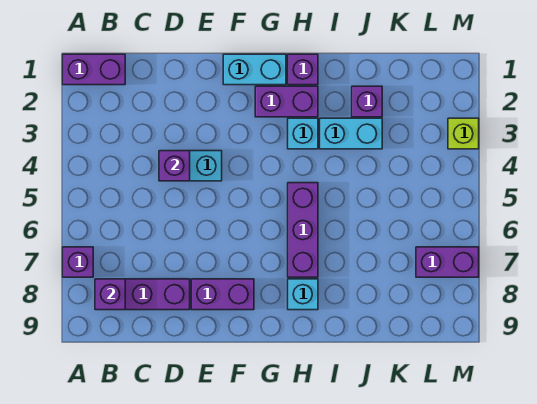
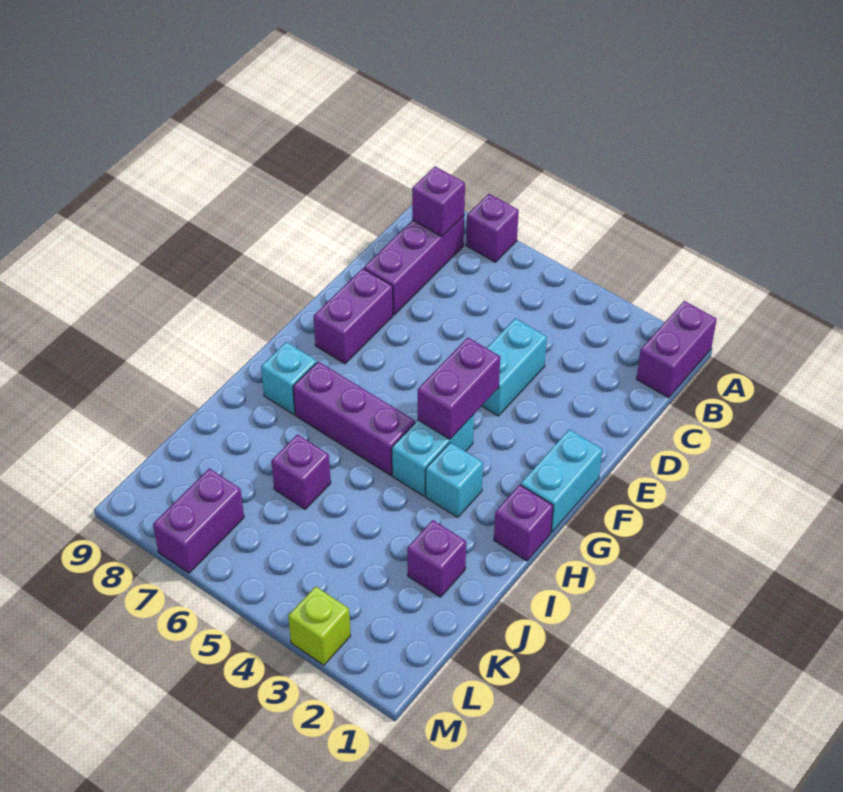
purple 1x1 brick [159,151,190,181] -> purple 1x1 brick moved to [271,434,331,509]
purple 1x2 brick [255,86,318,117] -> purple 1x2 brick moved to [418,338,500,439]
cyan 1x2 brick [320,118,382,149] -> cyan 1x2 brick moved to [392,414,474,496]

